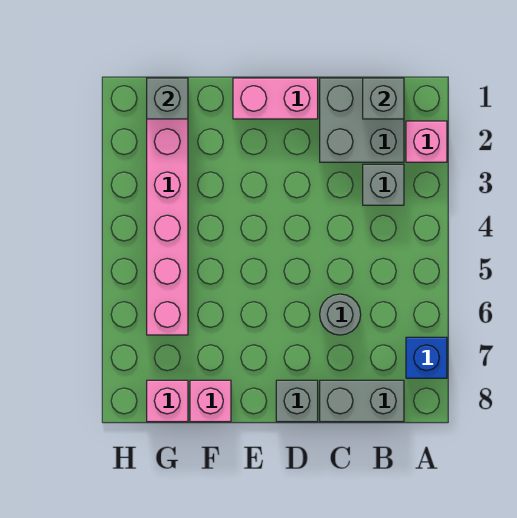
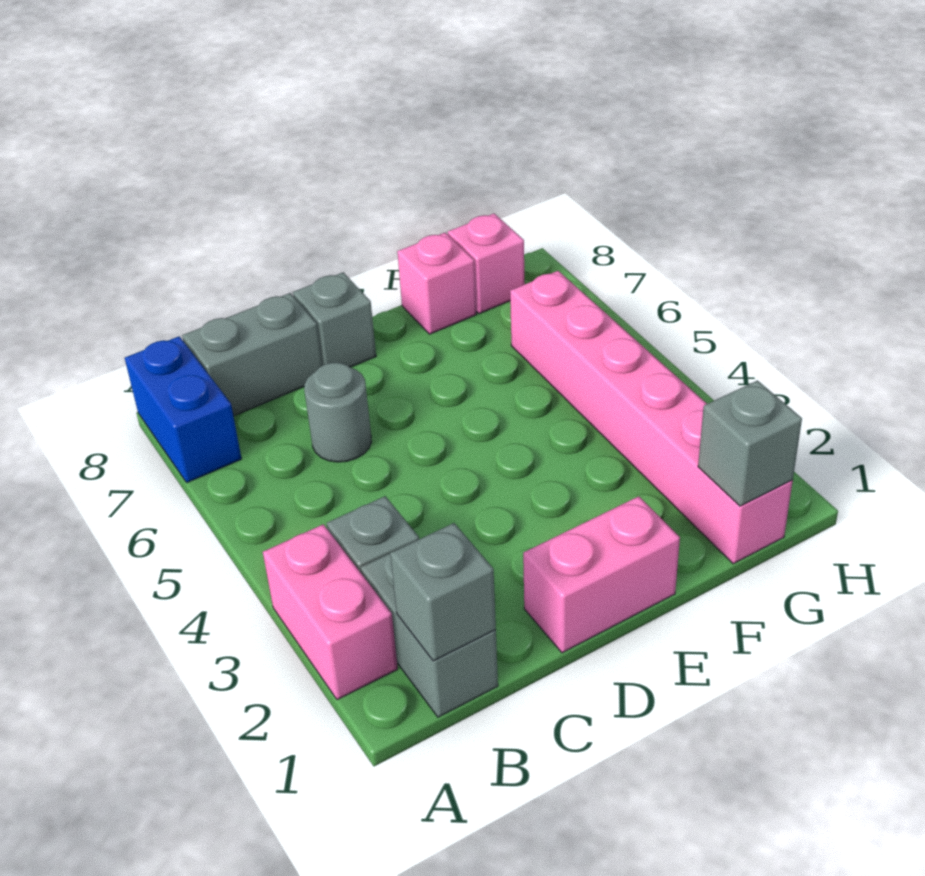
pink 1x1 brick [406,121,447,162] -> pink 1x2 brick [263,524,398,700]
blue 1x1 brick [406,337,447,378] -> blue 1x2 brick [125,336,242,482]
grey 2x2 brick [320,78,404,162] -> grey 1x2 brick [361,553,498,717]

